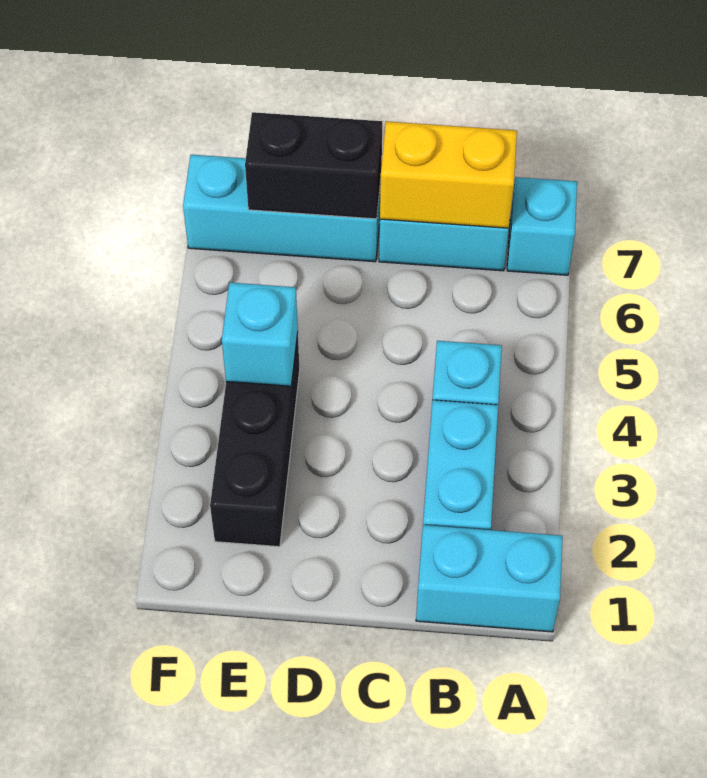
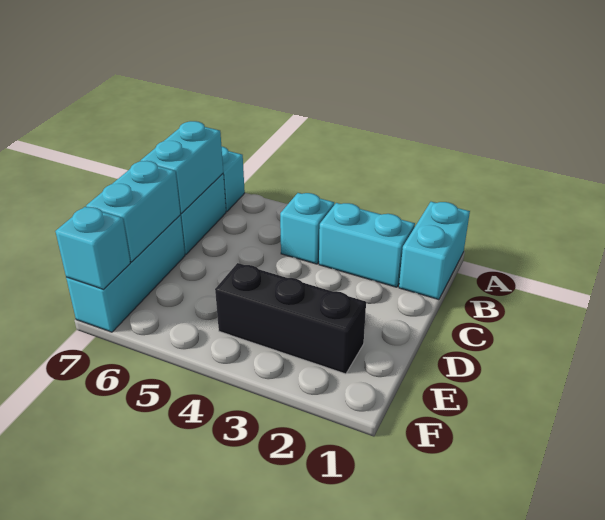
yellow 1x2 brick [380,121,517,228] -> cyan 1x2 brick [141,121,223,214]
black 1x2 brick [245,112,382,219] -> cyan 1x2 brick [86,161,180,262]
cyan 1x1 brick [222,283,298,386] -> cyan 1x1 brick moved to [55,207,130,290]

